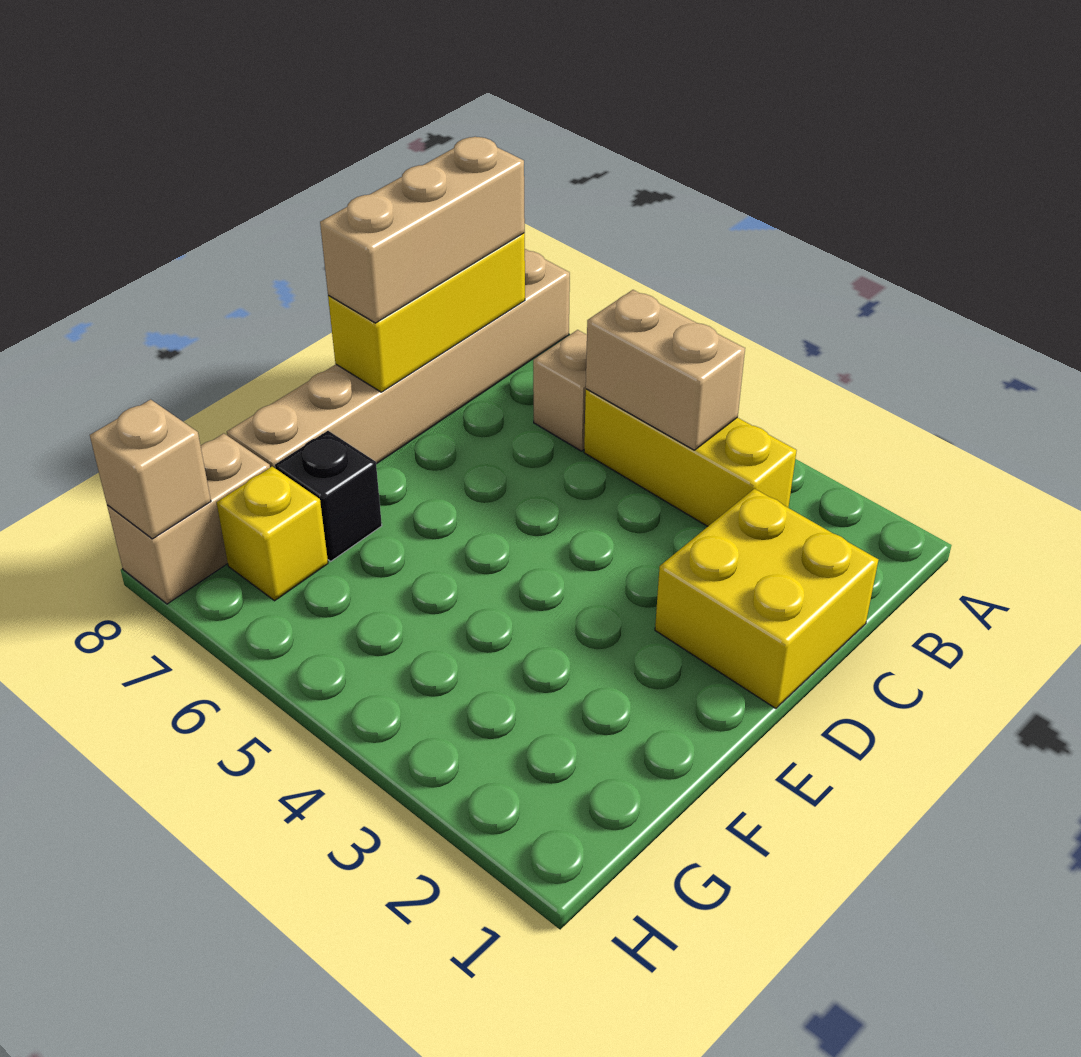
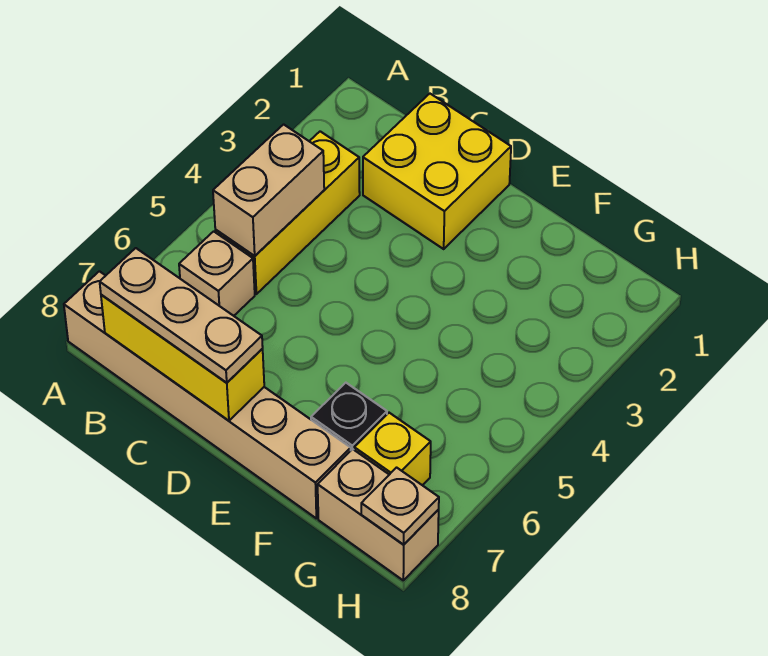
tan 1x3 brick [320,137,525,323] -> tan 1x3 plate [100,248,263,383]
tan 1x1 brick [90,399,211,539] -> tan 1x1 plate [361,468,439,545]

